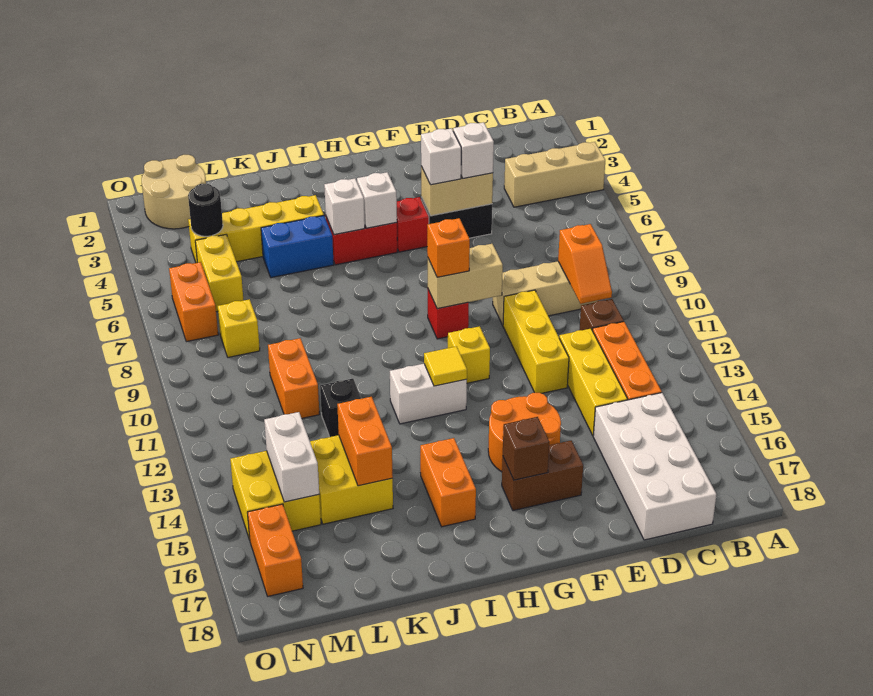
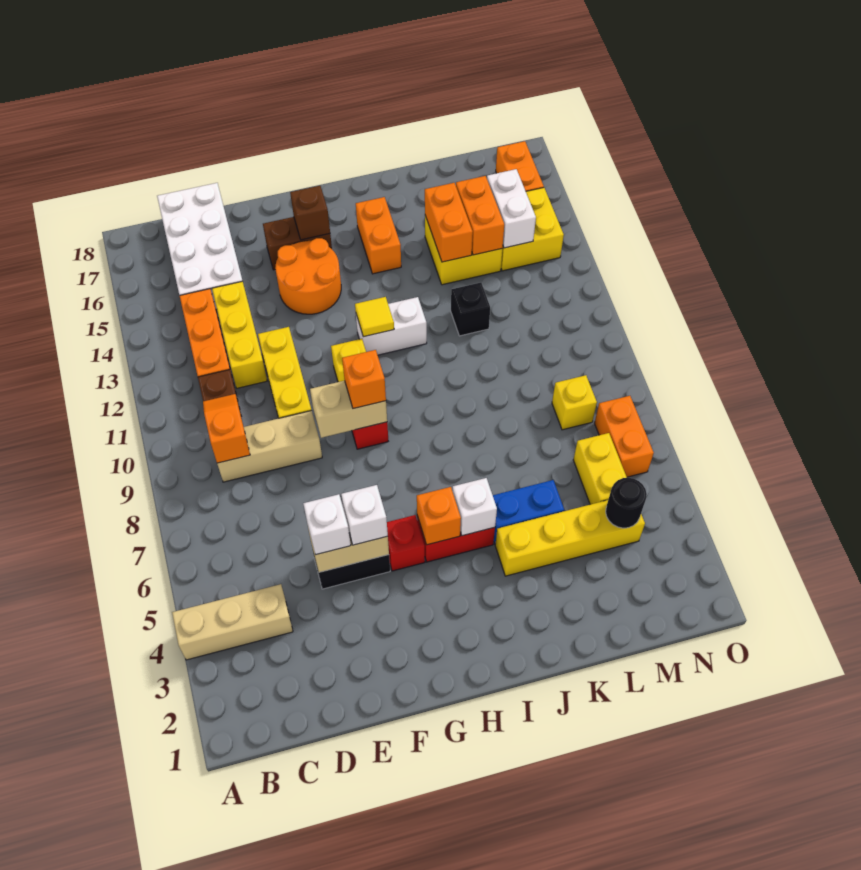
white 1x1 brick [357,172,397,228] -> orange 1x1 brick [417,487,461,545]
orange 1x2 brick [268,338,319,418] -> orange 1x2 brick moved to [456,176,504,255]
tan 2x2 round brick [142,155,206,229] -> none

